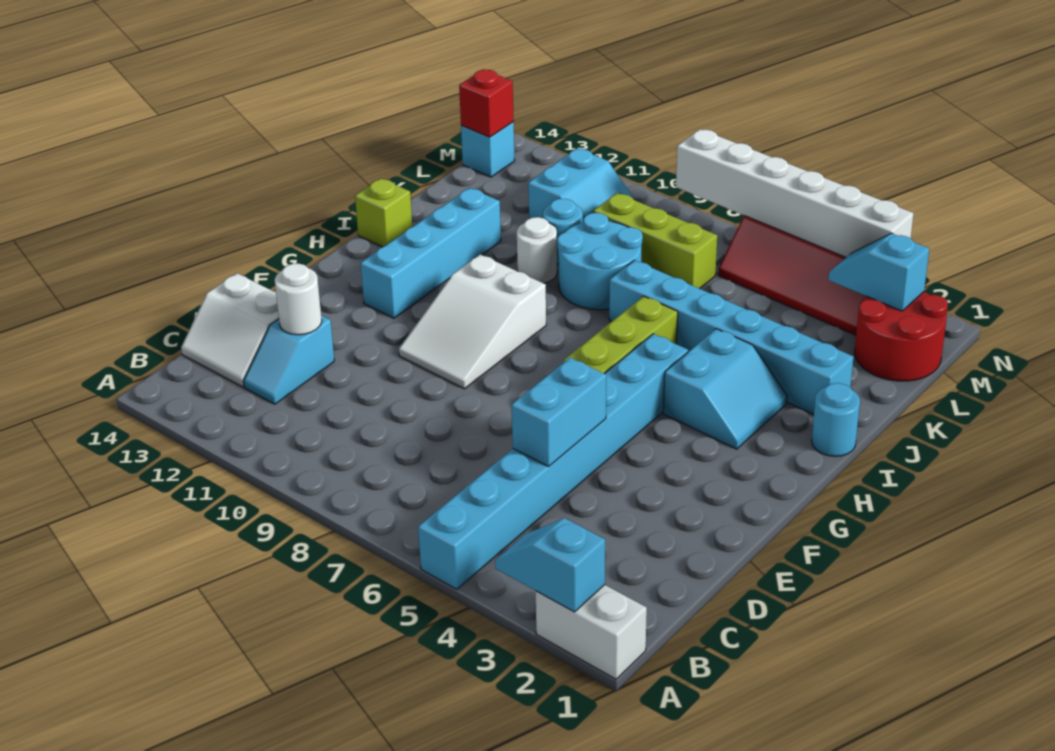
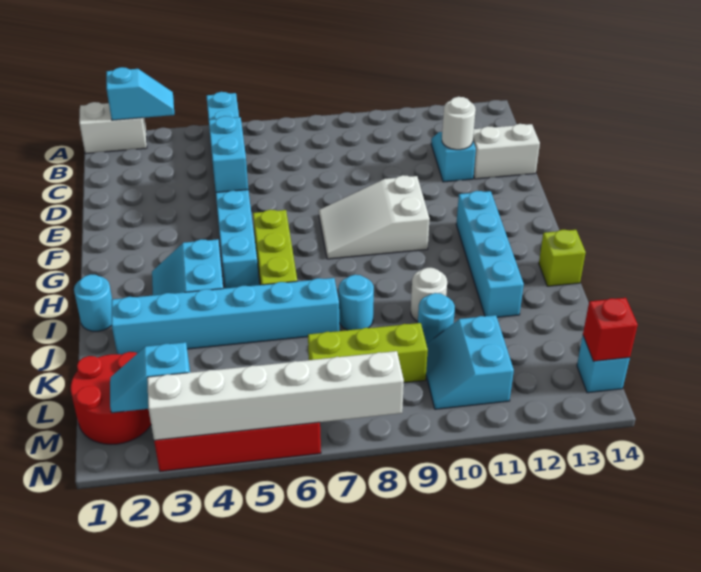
white 2x3 slope [399,255,546,389] -> white 2x3 slope turned to [319,175,429,259]
cyan 2x2 round brick [557,213,643,310] -> cyan 1x1 round brick [339,275,374,330]
cyan 1x2 slope [828,233,929,311] -> cyan 1x2 slope turned to [110,342,190,413]

